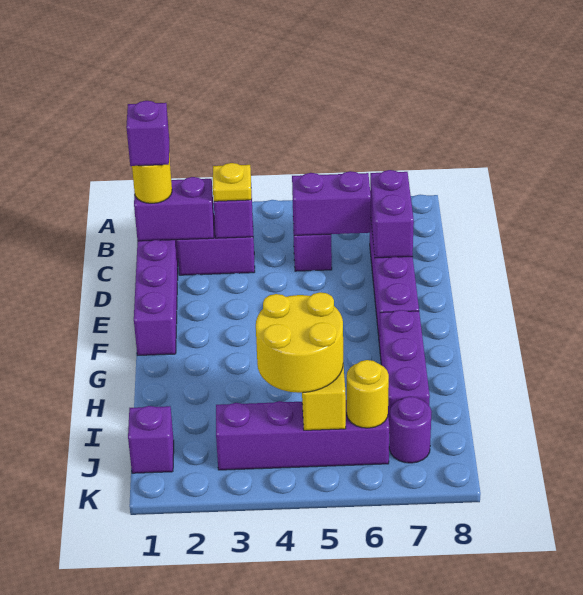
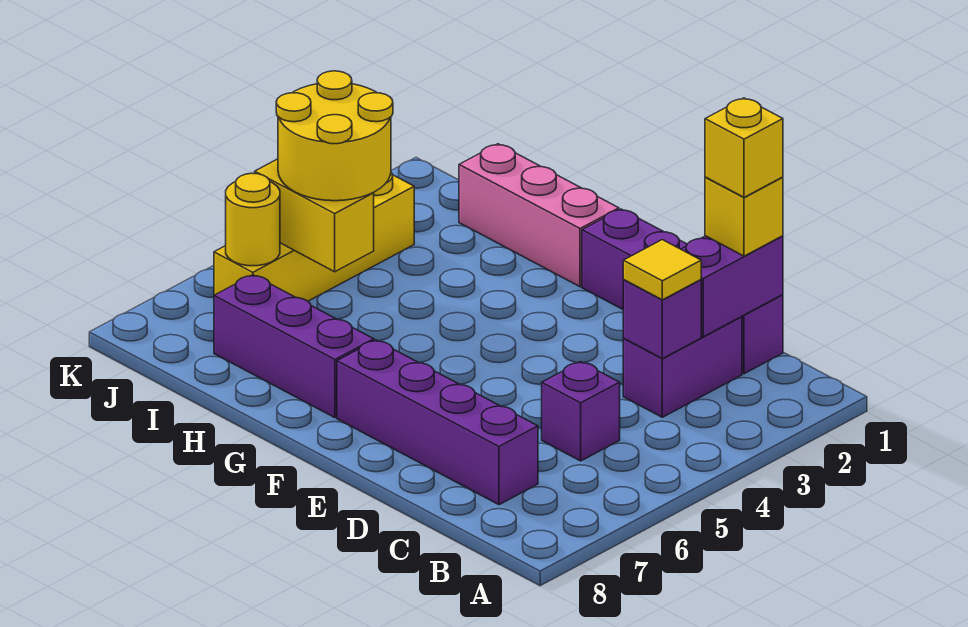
yellow 1x1 round brick [132,158,172,203] -> yellow 1x1 brick [705,177,783,256]
purple 1x1 brick [126,101,169,166] -> yellow 1x1 brick [705,98,783,197]
yellow 1x1 plate [213,163,251,201] -> yellow 1x1 tile [623,240,701,300]
purple 1x2 brick [292,171,371,235] -> none
purple 1x2 brick [370,170,414,258] -> none
none -> pink 1x3 brick [459,144,619,287]
purple 1x1 brick [128,406,174,473] -> none
purple 1x4 brick [216,400,389,470] -> yellow 1x4 brick [214,173,414,301]
purple 1x1 round brick [389,396,432,463] -> none

